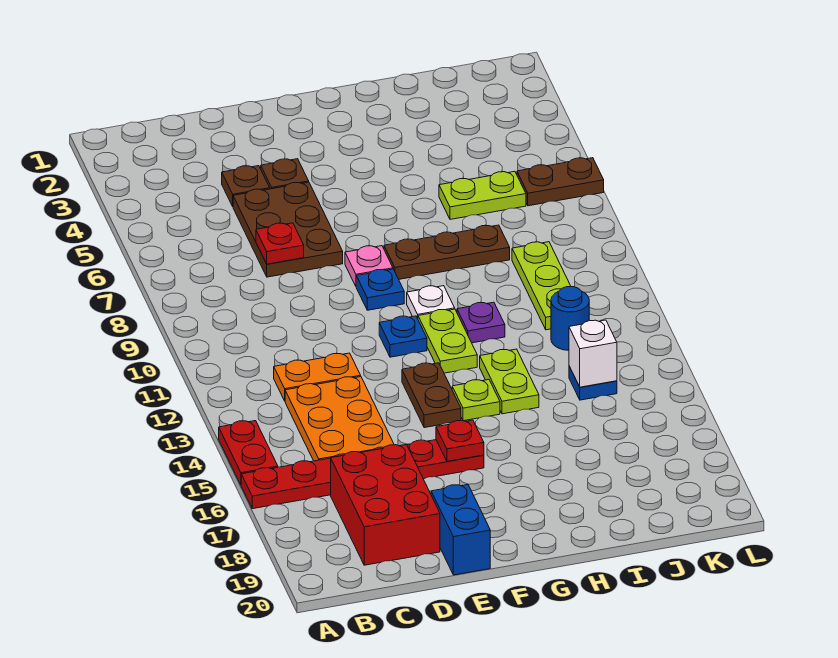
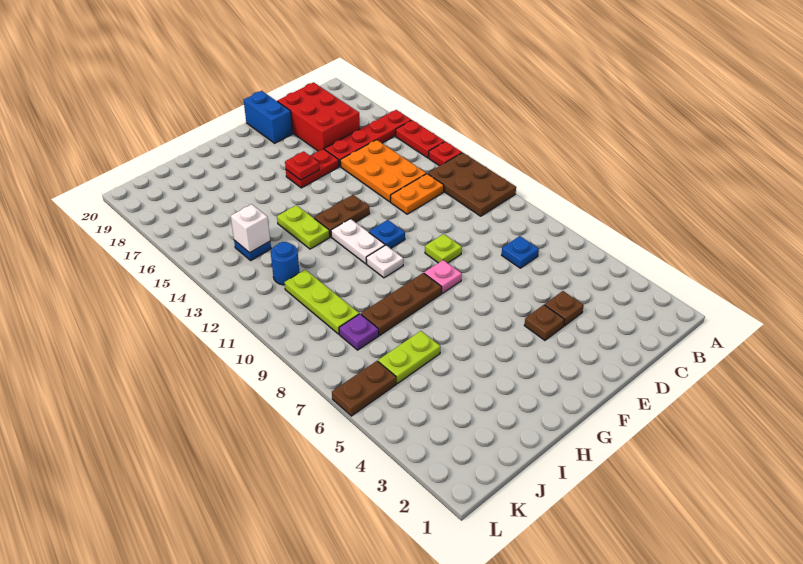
brown 2x3 plate [233,182,343,277] -> brown 2x3 plate moved to [428,153,516,216]
red 1x1 plate [256,223,304,264] -> red 1x1 plate moved to [429,142,462,166]
blue 1x1 plate [356,269,404,310] -> blue 1x1 plate moved to [502,236,539,268]
brown 1x2 plate [402,363,461,428] -> brown 1x2 plate turned to [314,195,370,237]
lime 1x2 plate [418,309,477,373] -> white 1x2 plate [331,219,385,264]
lime 1x1 plate [452,380,500,421] -> lime 1x1 plate moved to [425,234,462,263]
purple 1x1 plate [457,302,505,343] -> purple 1x1 plate moved to [339,314,379,350]

